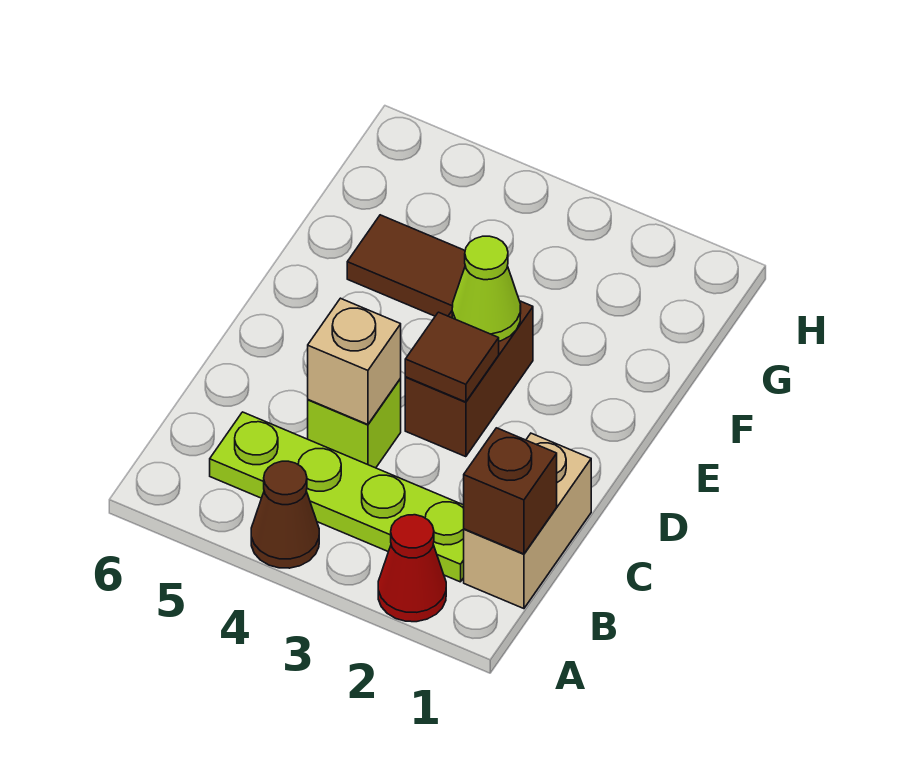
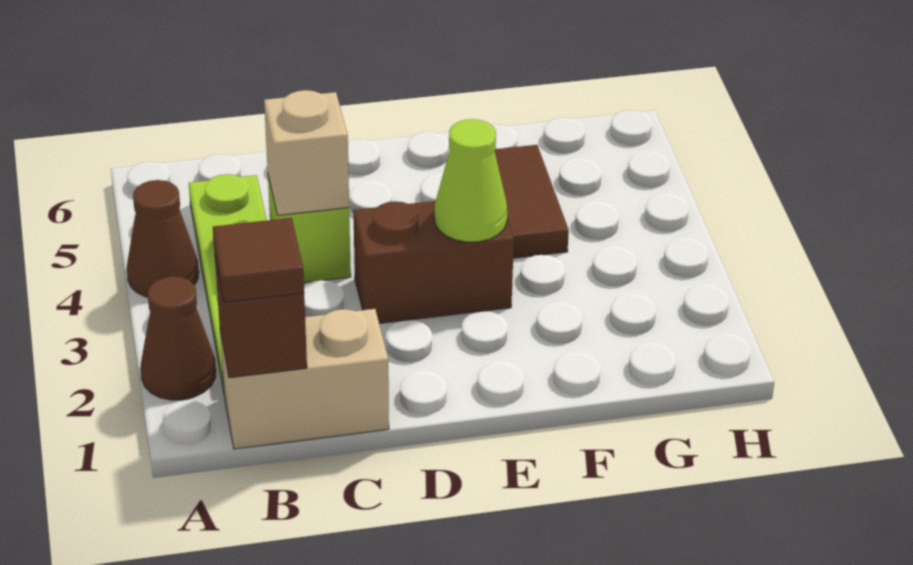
red 1x1 cone [378,515,446,622] -> brown 1x1 cone [141,276,216,400]
brown 1x1 tile [405,312,499,402] -> brown 1x1 tile moved to [213,218,304,302]

